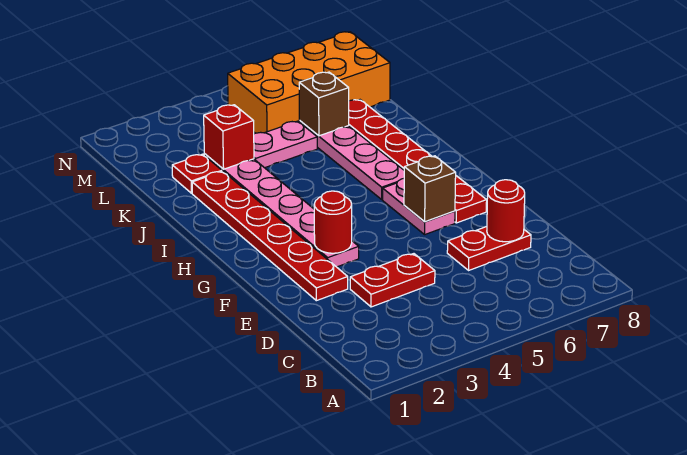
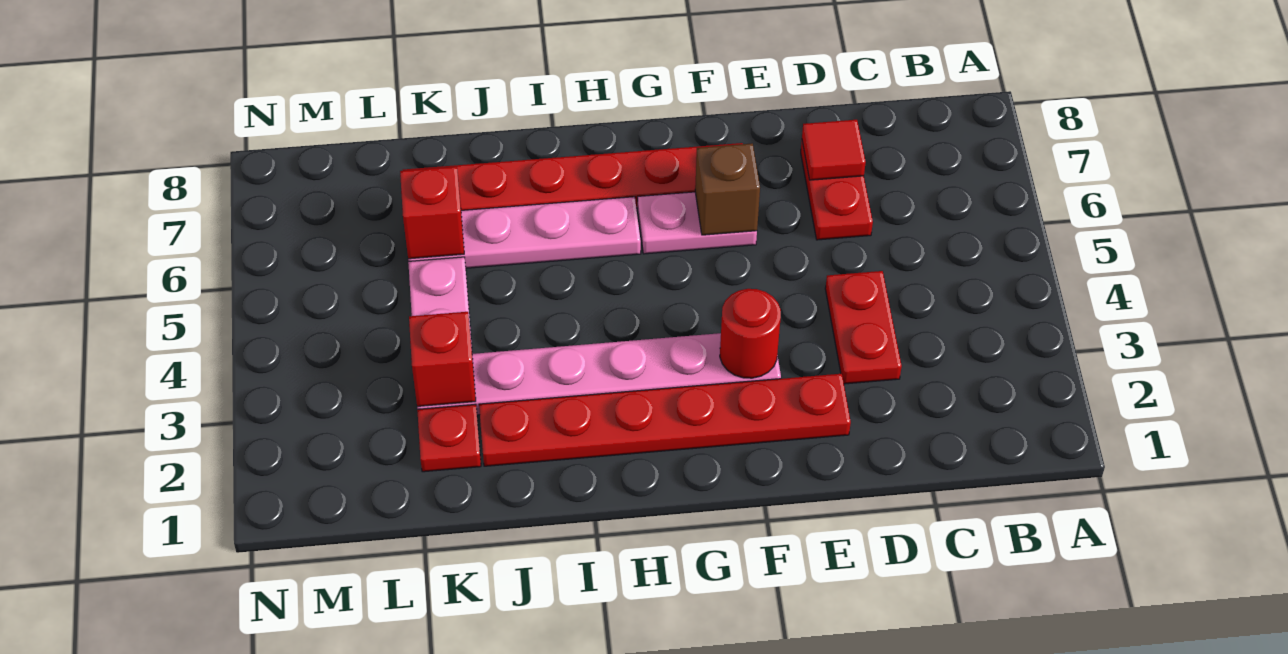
red 1x1 round brick [487,180,525,242] -> red 1x1 tile [802,120,866,180]
brown 1x1 brick [299,72,349,136] -> red 1x1 brick [400,167,464,259]
orange 2x4 brick [228,32,390,133] -> none

